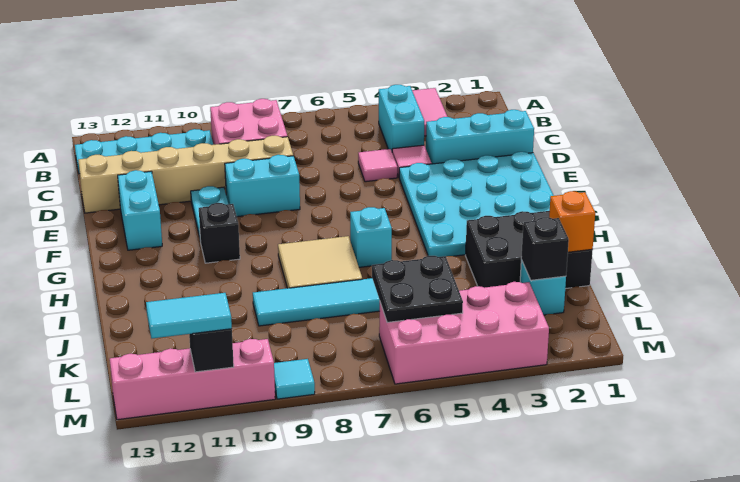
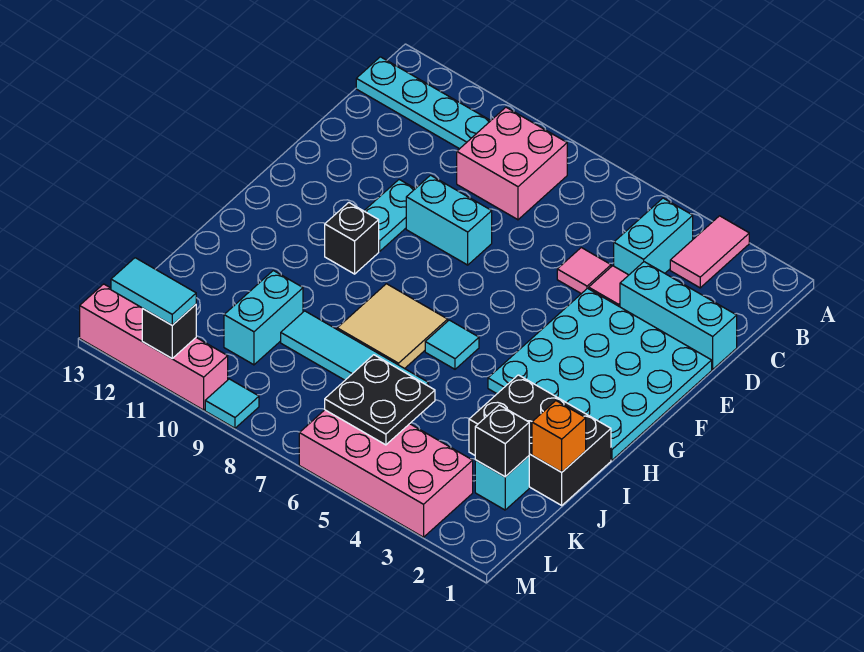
tan 1x6 brick [78,136,293,213] -> none
cyan 1x2 brick [118,170,162,250] -> cyan 1x2 brick moved to [224,270,303,365]
cyan 1x1 brick [350,207,392,267] -> cyan 1x1 tile [425,320,479,369]

